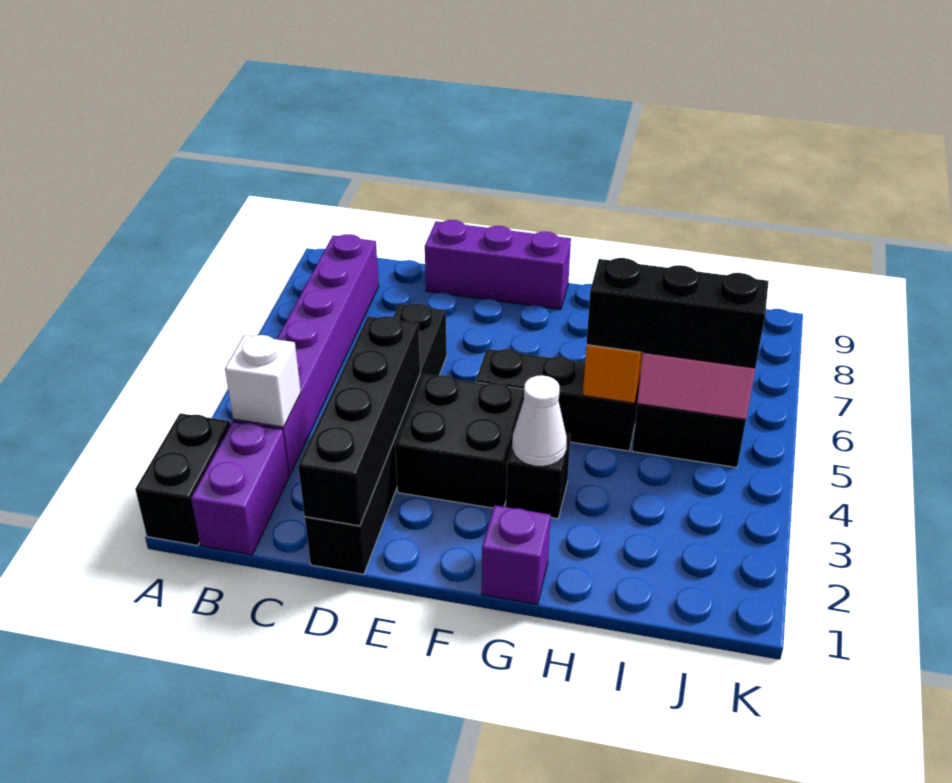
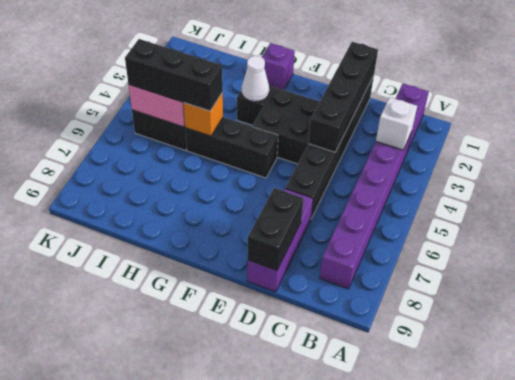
black 1x2 brick [135,413,230,545] -> black 1x2 brick moved to [247,188,303,270]
purple 1x3 brick [425,220,571,310] -> purple 1x3 brick turned to [247,189,313,292]

